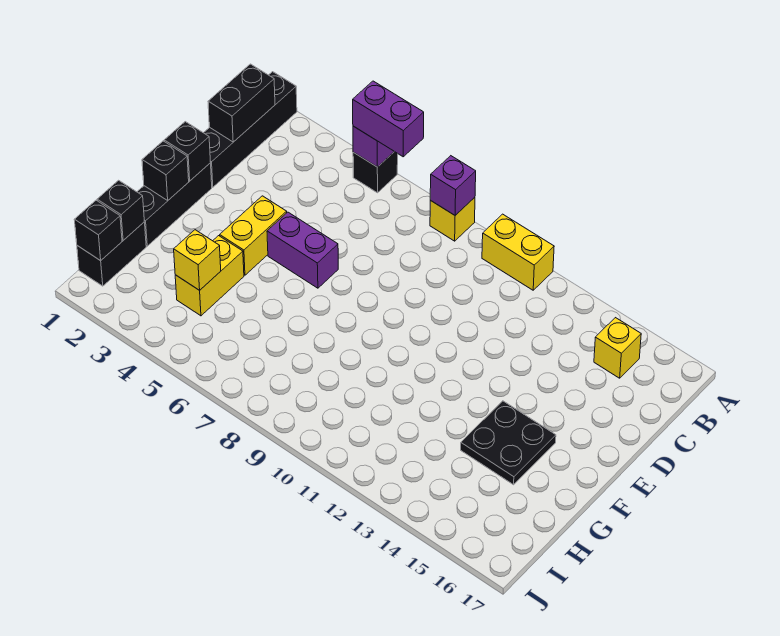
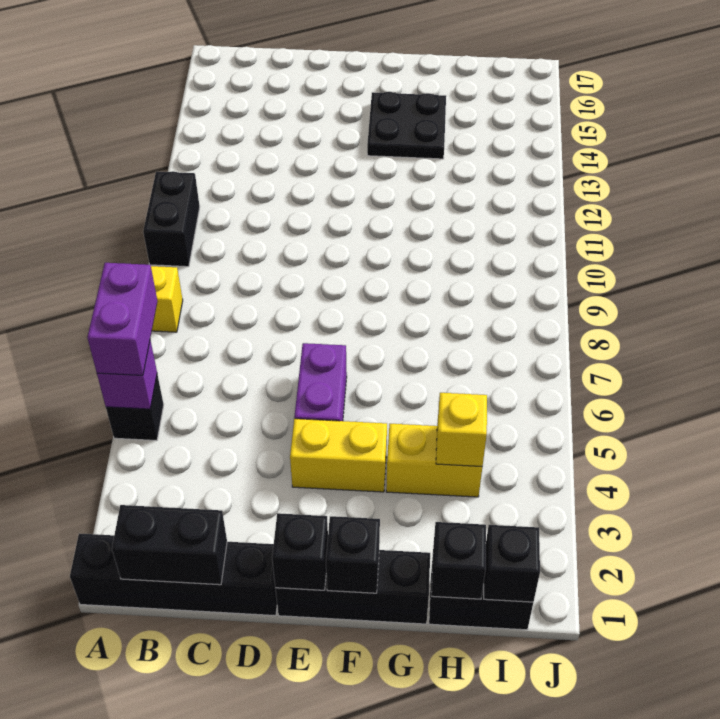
purple 1x1 brick [430,156,476,215] -> none
yellow 1x2 brick [482,214,554,290] -> black 1x2 brick [143,171,200,267]
yellow 1x1 brick [594,318,641,378] -> none

